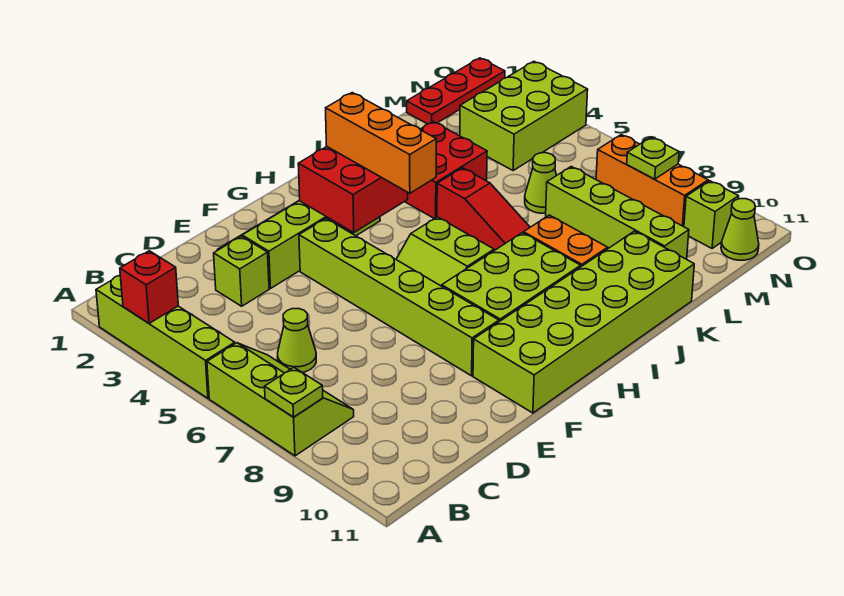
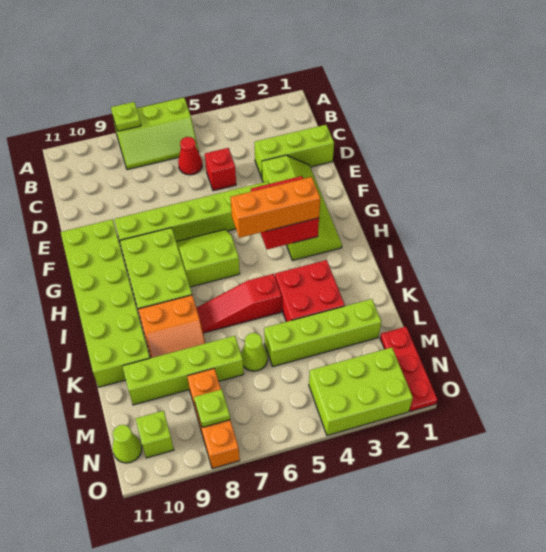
lime 1x4 brick [96,275,235,398] -> lime 1x4 brick moved to [264,299,381,366]
red 1x1 brick [120,251,178,323] -> red 1x1 brick moved to [205,148,236,191]
lime 1x1 cone [277,309,316,372] -> red 1x1 cone [178,137,202,175]
lime 1x1 brick [214,236,269,306] -> lime 1x3 brick [255,125,334,178]
lime 2x3 brick [460,61,588,170] -> lime 2x3 brick turned to [309,348,413,435]
orange 1x3 brick [596,135,708,227] -> orange 1x3 brick turned to [187,369,240,469]

